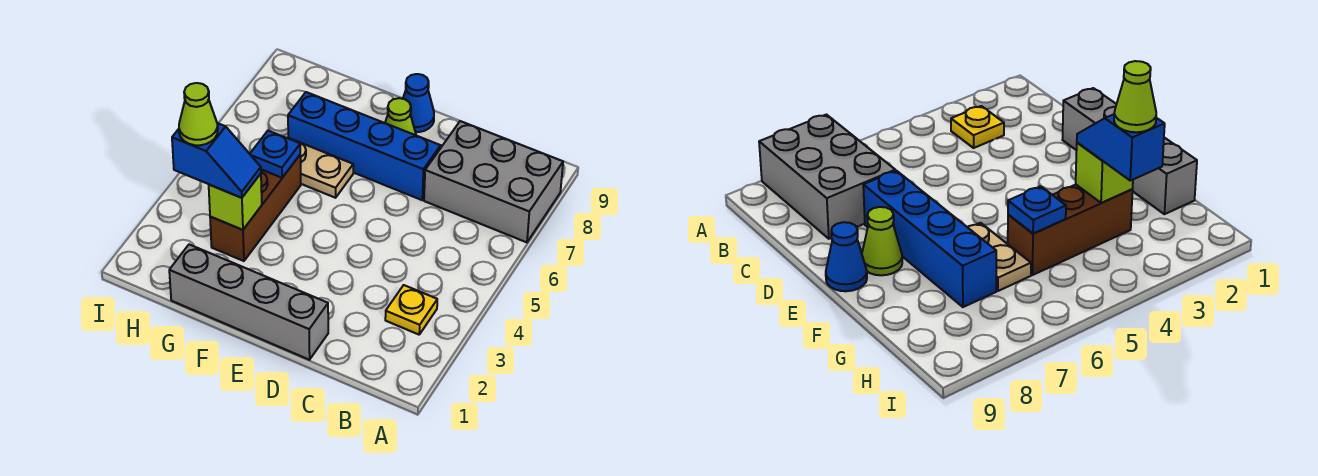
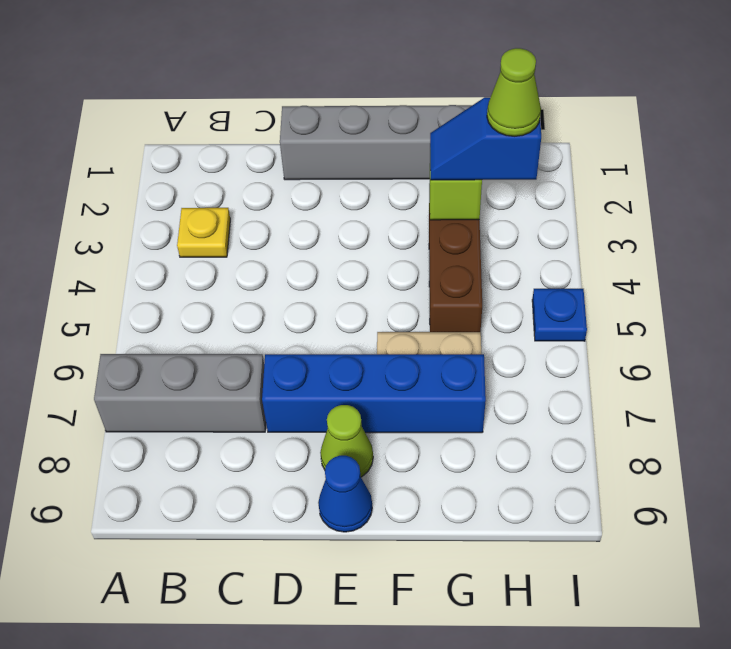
grey 2x3 brick [424,121,563,242] -> grey 1x3 brick [94,354,266,432]
blue 1x1 plate [250,131,300,178] -> blue 1x1 plate moved to [532,289,587,341]

